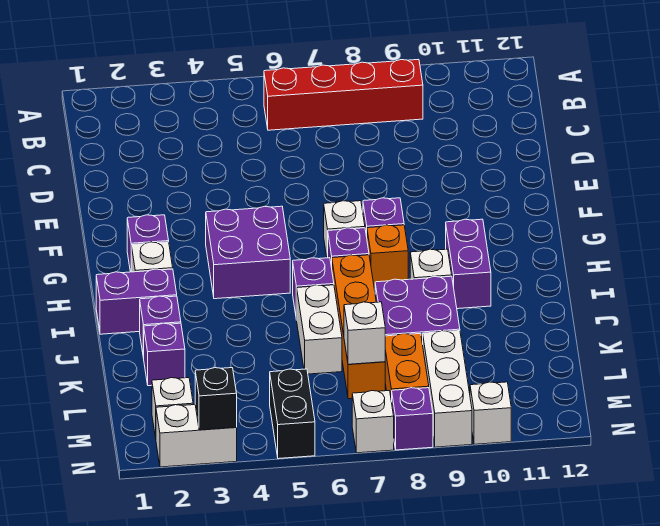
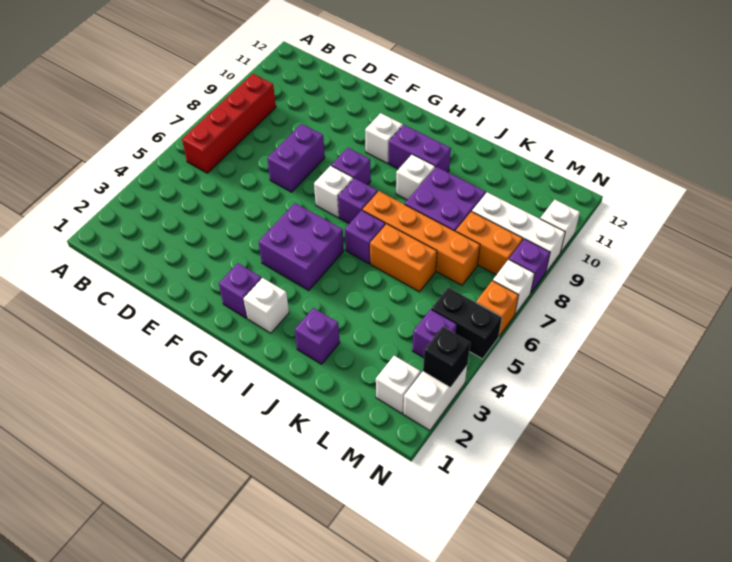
orange 1x1 brick [367,225,408,287] -> orange 1x1 brick moved to [476,281,519,336]
purple 1x2 brick [96,269,177,334] -> purple 1x2 brick moved to [267,124,325,192]
white 1x2 brick [297,285,342,374] -> orange 1x2 brick [370,224,437,292]
purple 1x1 brick [144,323,185,386] -> purple 1x1 brick moved to [412,309,457,358]
white 1x1 brick [344,302,385,364] -> white 1x1 brick moved to [365,113,403,163]

